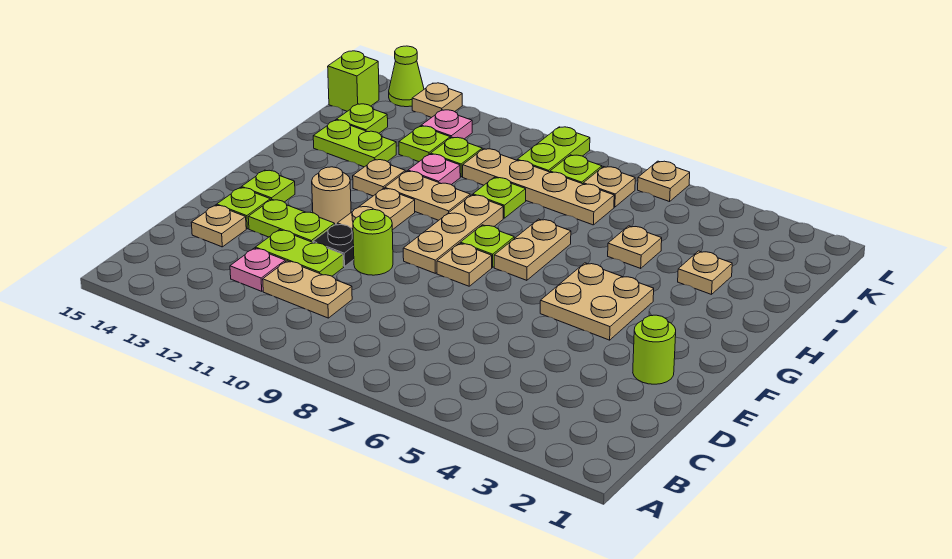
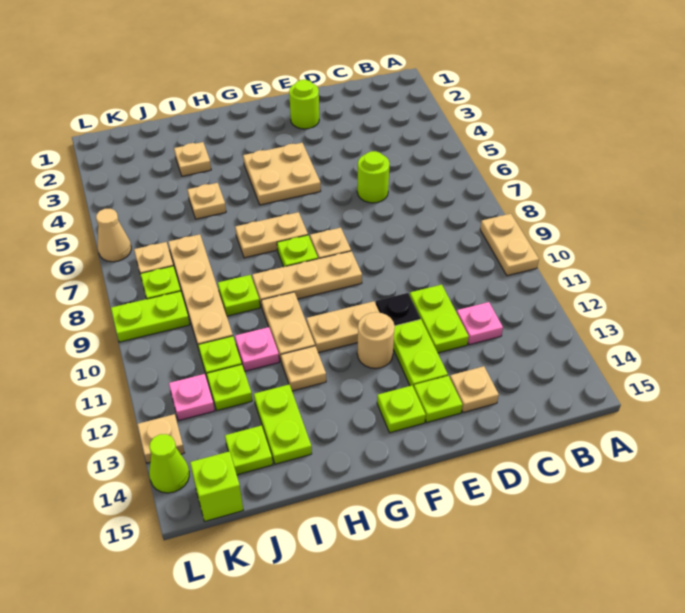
tan 1x2 plate [263,261,352,318] -> tan 1x2 plate moved to [480,214,539,276]
lime 1x1 round brick [353,209,393,275] -> lime 1x1 round brick moved to [357,151,390,203]
tan 1x1 plate [638,161,690,202] -> tan 1x1 cone [96,209,131,262]

